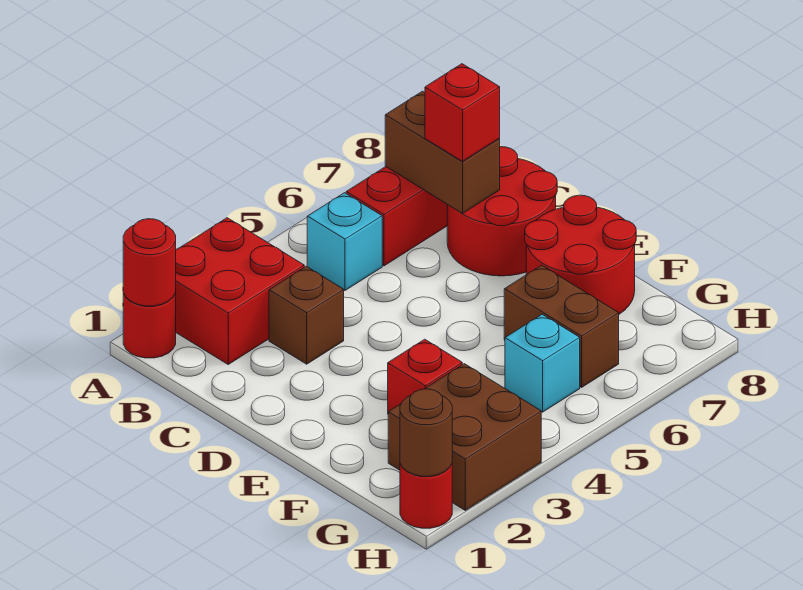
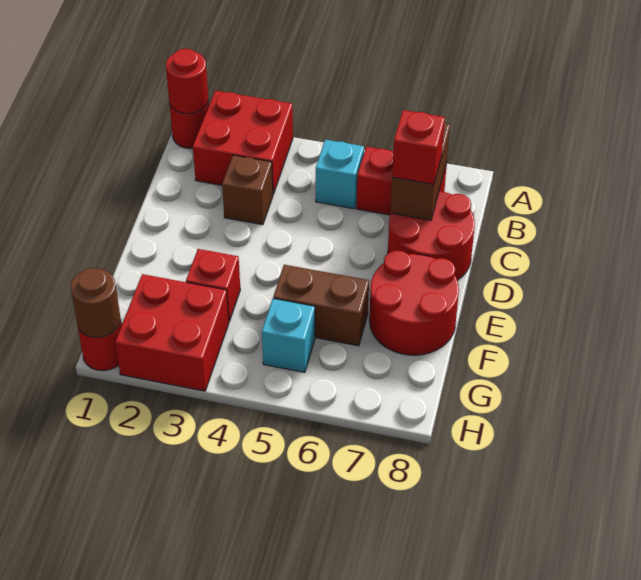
brown 1x2 brick [504,265,619,387] -> brown 1x2 brick turned to [273,265,369,346]
brown 2x2 brick [388,364,541,510] -> red 2x2 brick [115,274,229,391]

